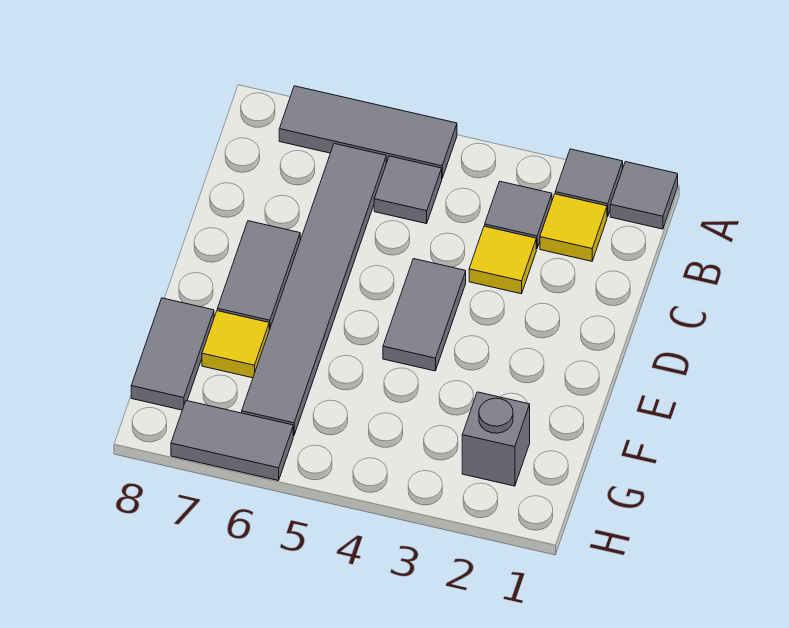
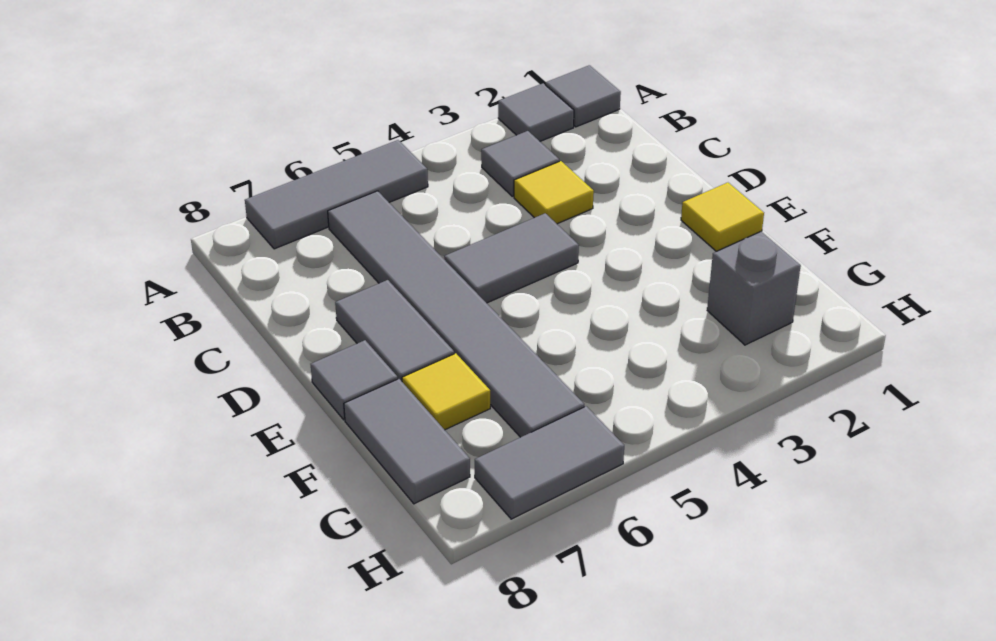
yellow 1x1 tile [540,194,607,261] -> yellow 1x1 tile moved to [681,183,764,251]
grey 1x1 tile [374,156,442,224] -> grey 1x1 tile moved to [311,340,398,420]
grey 1x2 tile [383,259,466,371] -> grey 1x2 tile turned to [444,213,579,303]

